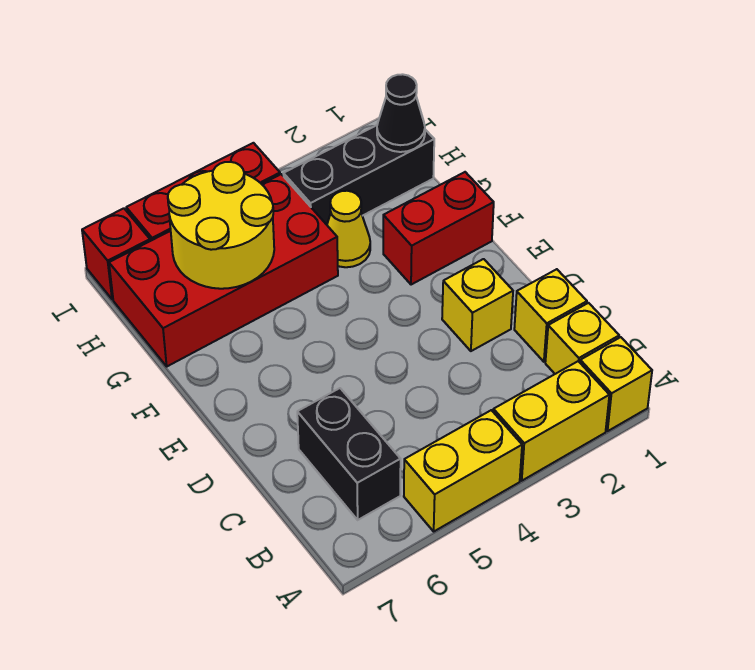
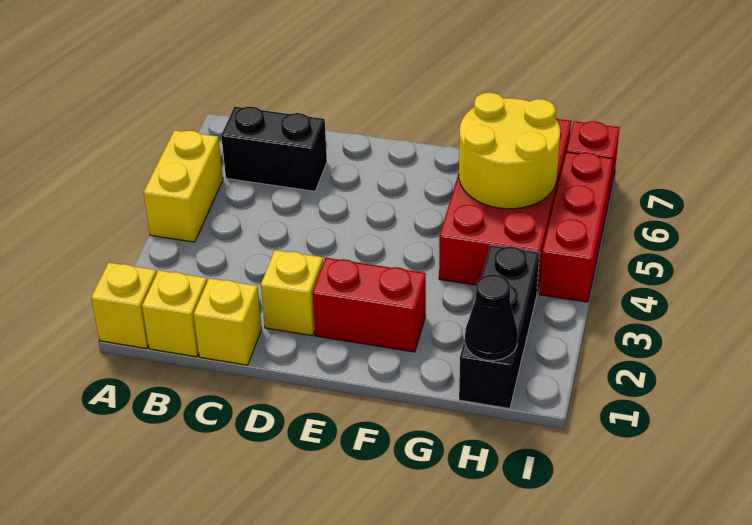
yellow 1x2 brick [493,361,609,481] -> none
red 1x2 brick [383,172,494,285] -> red 1x2 brick turned to [312,258,426,352]
yellow 1x1 cone [327,191,370,267] -> none

